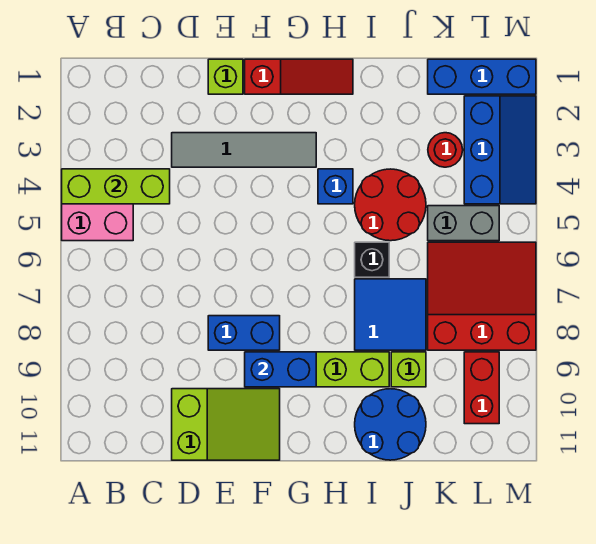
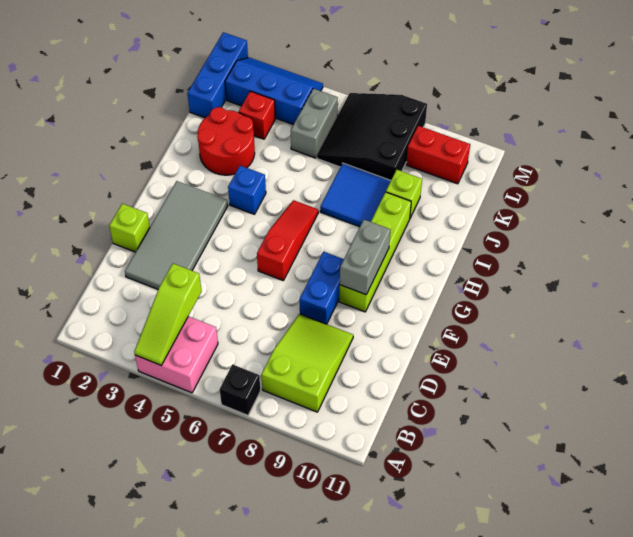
lime 1x3 brick [62,169,170,204] -> lime 1x3 slope [134,264,202,365]
grey 1x4 tile [172,133,316,167] -> grey 2x4 tile [125,181,228,289]
lime 2x3 slope [172,389,280,460] -> lime 2x3 slope moved to [261,314,353,412]
red 1x3 slope [245,59,353,94] -> red 1x3 slope moved to [257,200,318,281]
blue 1x2 brick [245,352,316,387] -> grey 1x2 brick [340,220,390,295]
red 2x2 round brick [355,169,426,241] -> red 2x2 round brick moved to [197,107,255,175]
black 1x1 brick [355,242,389,277] -> black 1x1 brick moved to [220,364,261,415]
blue 2x2 round brick [355,389,426,460] -> none
red 1x1 round brick [428,133,463,167] -> red 1x1 brick [239,91,275,139]
red 3x3 slope [428,242,536,350] -> black 3x3 slope [317,93,427,180]

